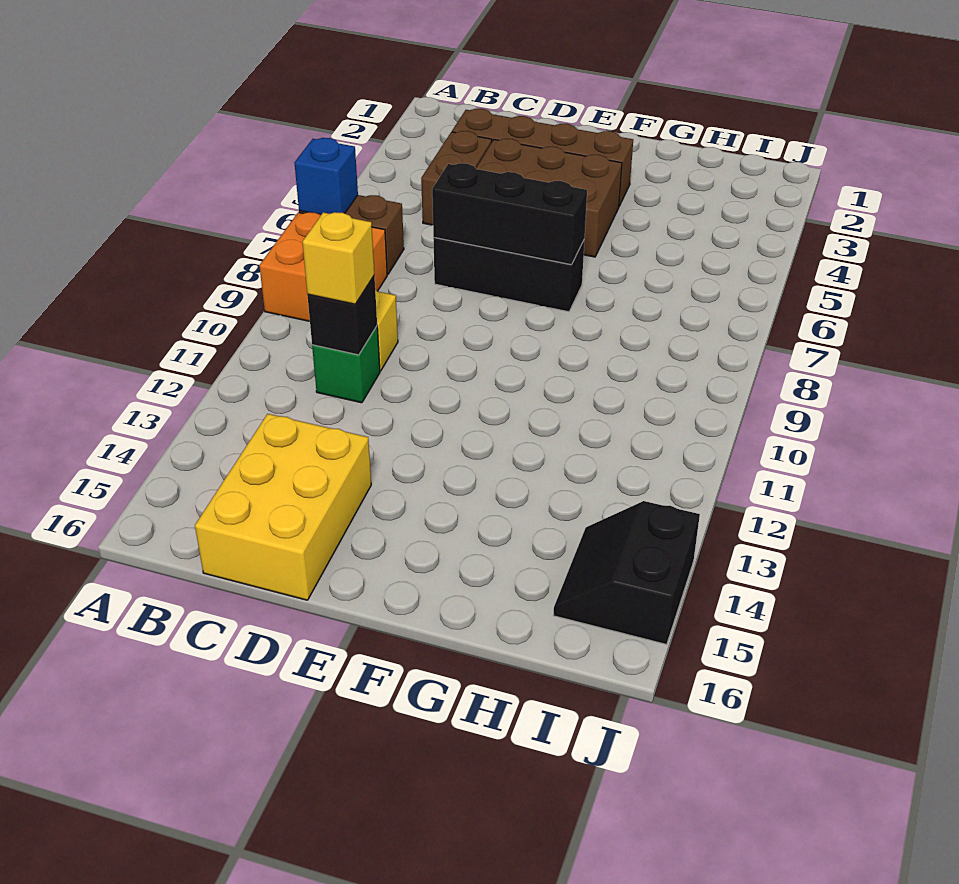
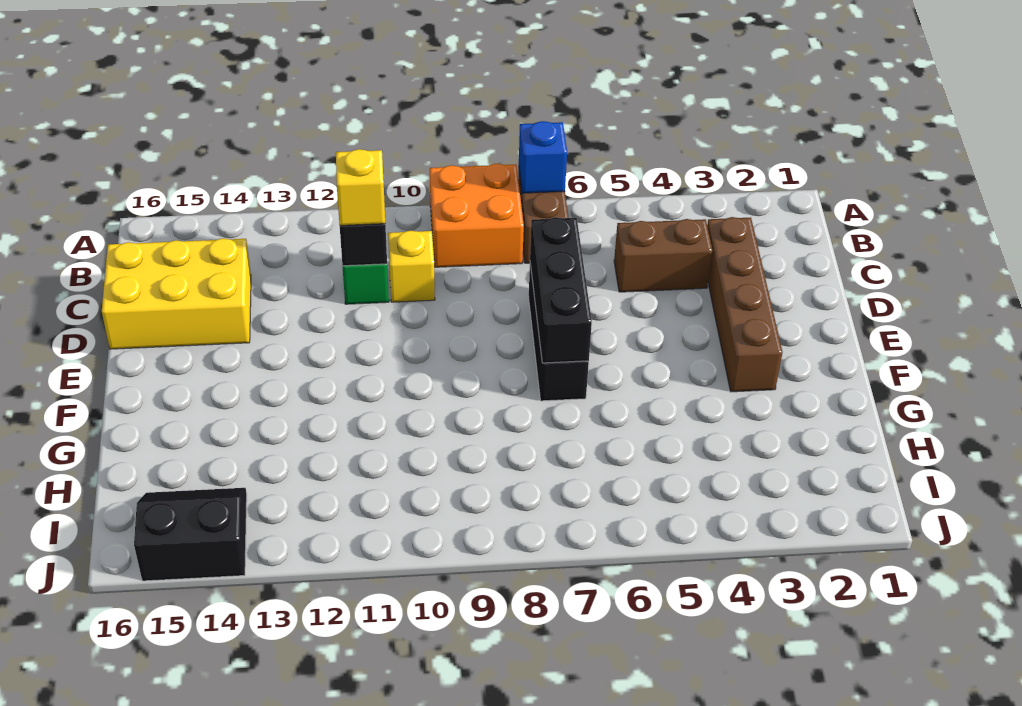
brown 2x3 brick [476,139,622,257] -> none

